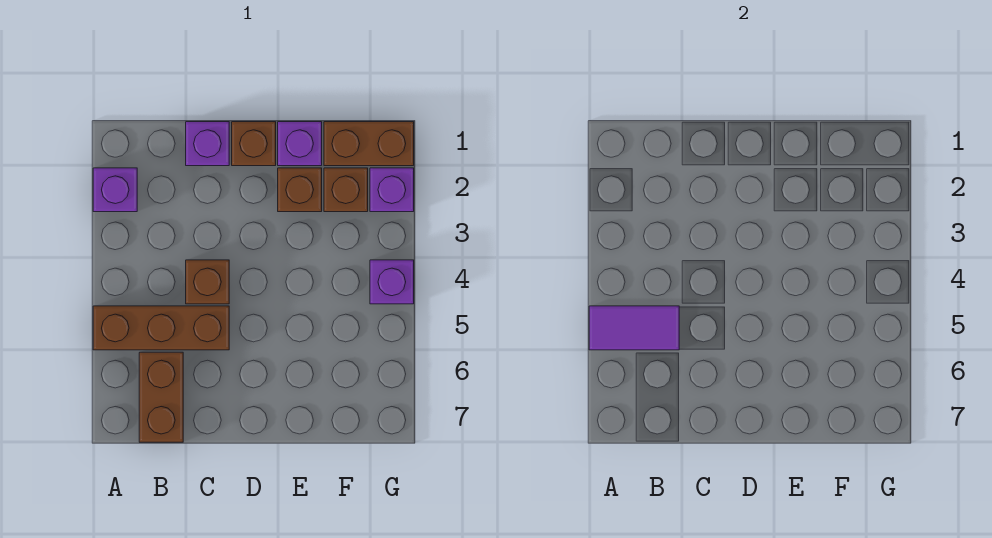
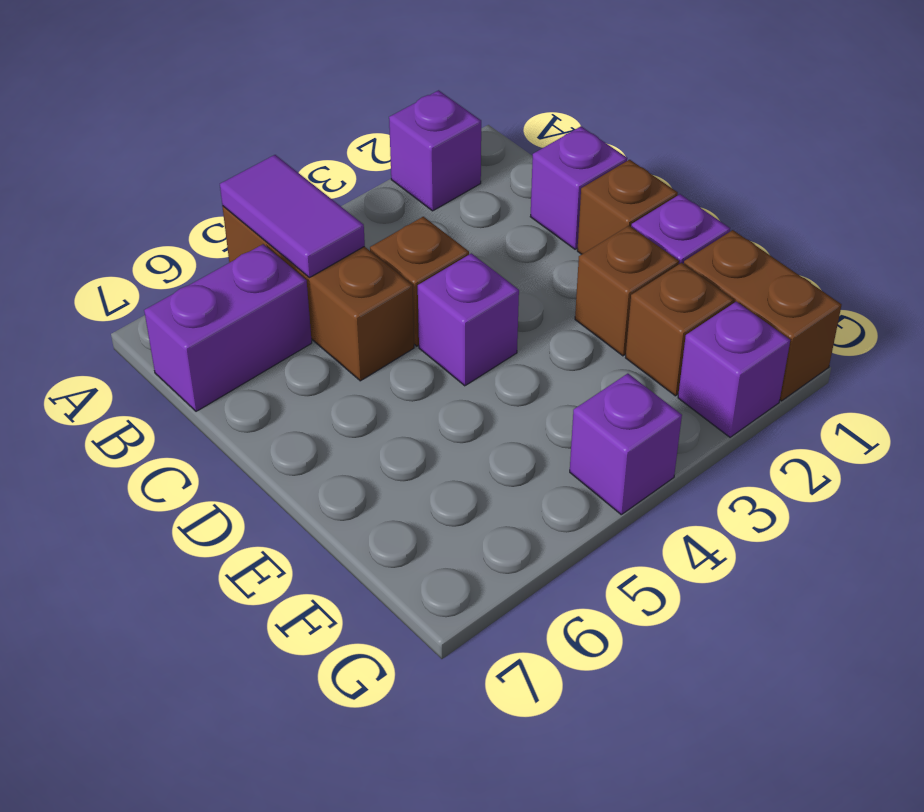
brown 1x2 brick [139,352,183,442] -> purple 1x2 brick [144,244,312,411]
none -> purple 1x1 brick [418,253,519,386]

